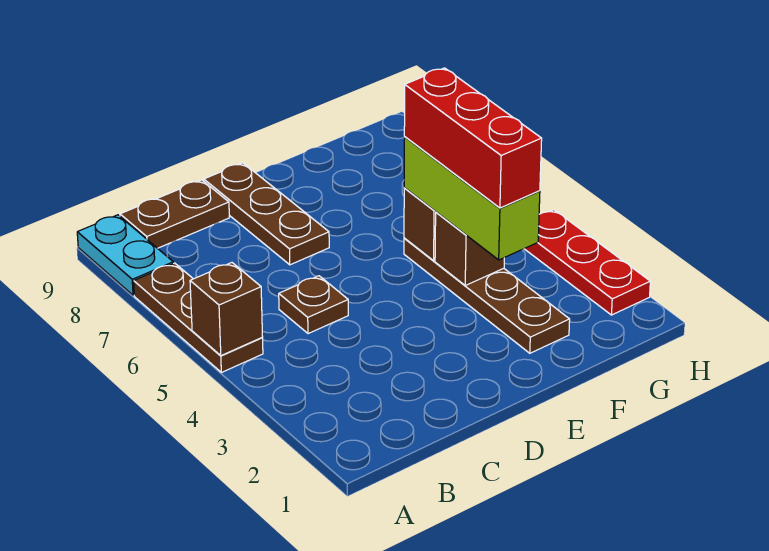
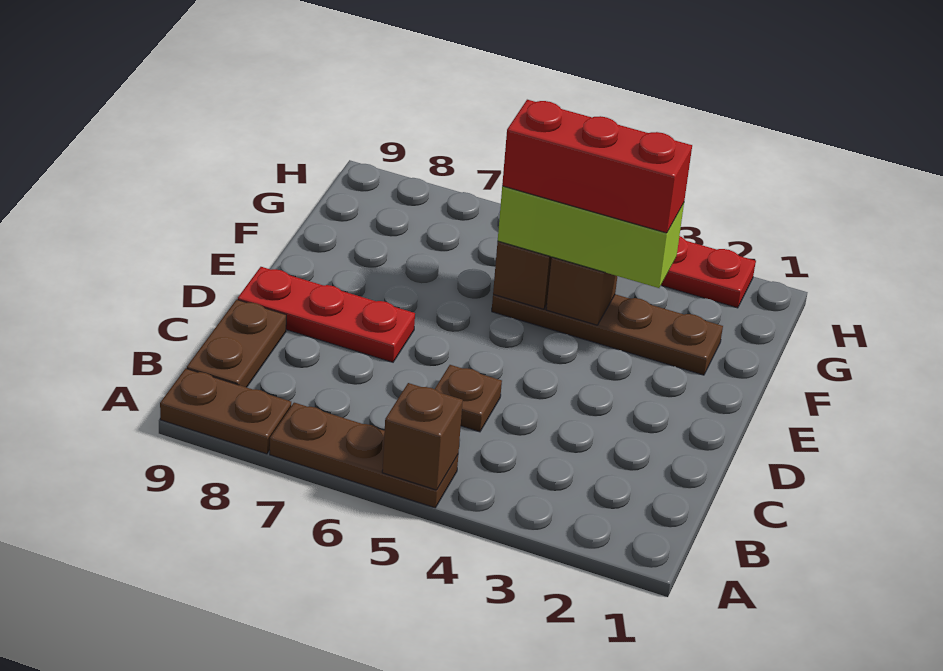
cyan 1x2 plate [77,215,173,295] -> brown 1x2 plate [160,368,291,454]
brown 1x3 plate [204,163,329,265] -> red 1x3 plate [238,267,415,362]

